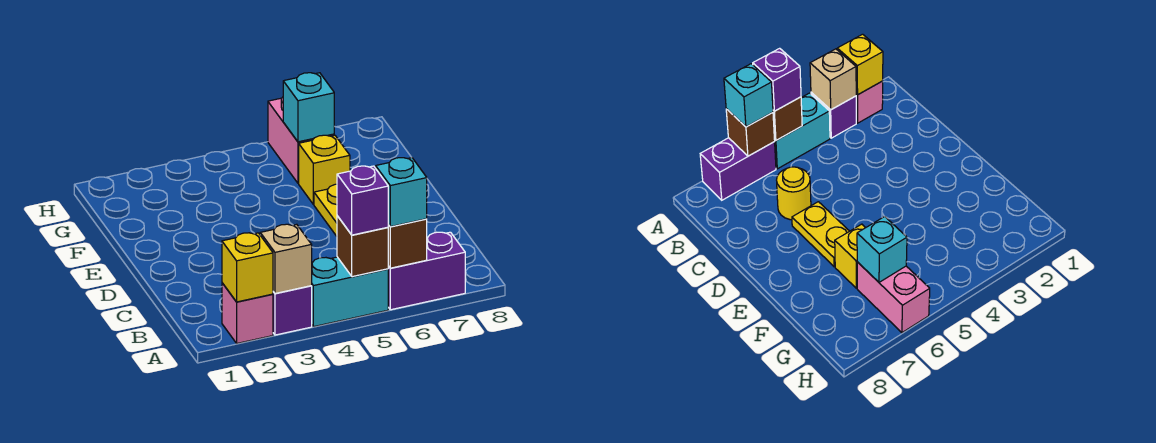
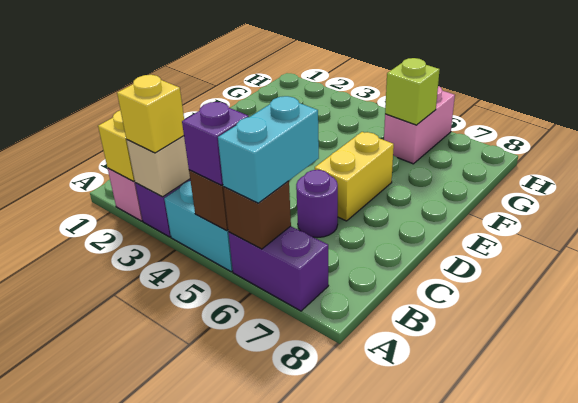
cyan 1x1 brick [376,158,427,227] -> cyan 1x2 brick [218,96,319,203]
yellow 1x1 round brick [777,167,811,220] -> purple 1x1 round brick [296,170,338,238]
yellow 1x2 plate [314,184,337,236] -> yellow 1x2 brick [315,132,394,221]
yellow 1x1 brick [299,135,350,204] -> yellow 1x1 brick moved to [117,75,184,153]
cyan 1x1 brick [283,73,334,142] -> lime 1x1 brick [385,58,440,125]

